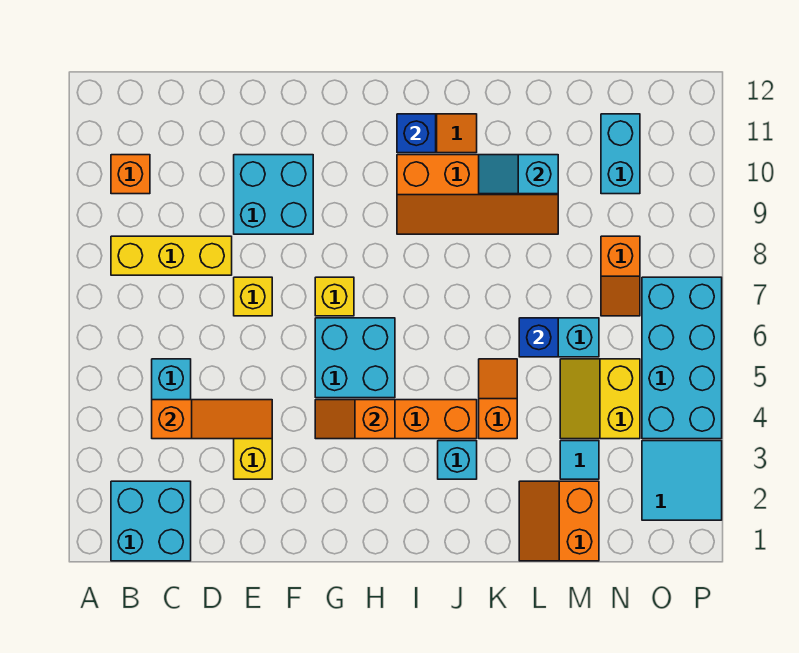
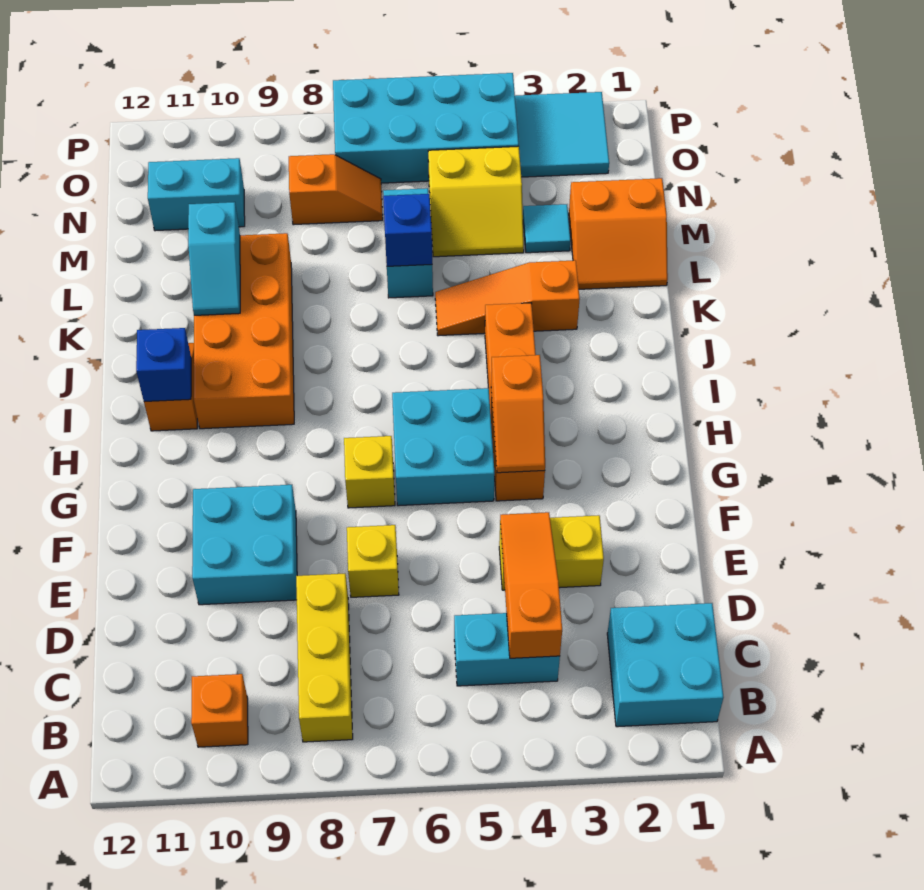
orange 2x4 slope [397,155,558,234] -> orange 2x4 brick [194,233,294,429]
cyan 1x1 brick [438,441,477,479] -> none
orange 1x2 slope [479,359,517,439] -> orange 1x3 slope [435,260,580,336]

